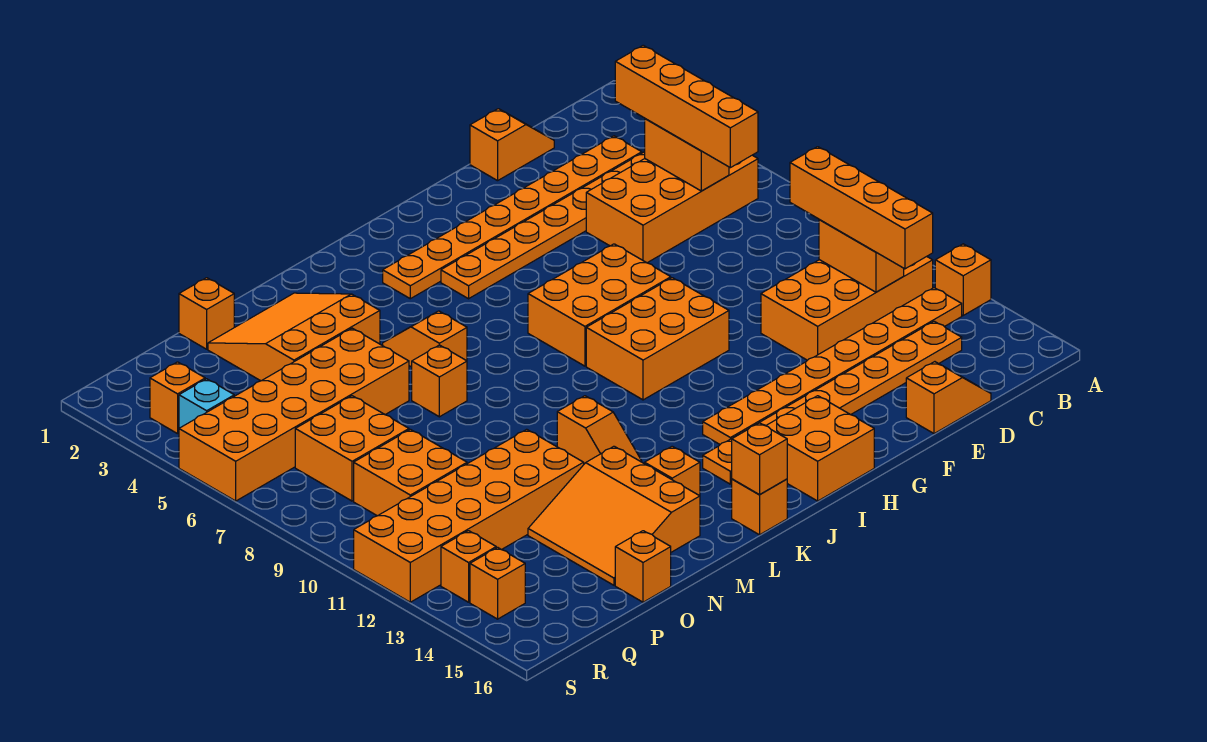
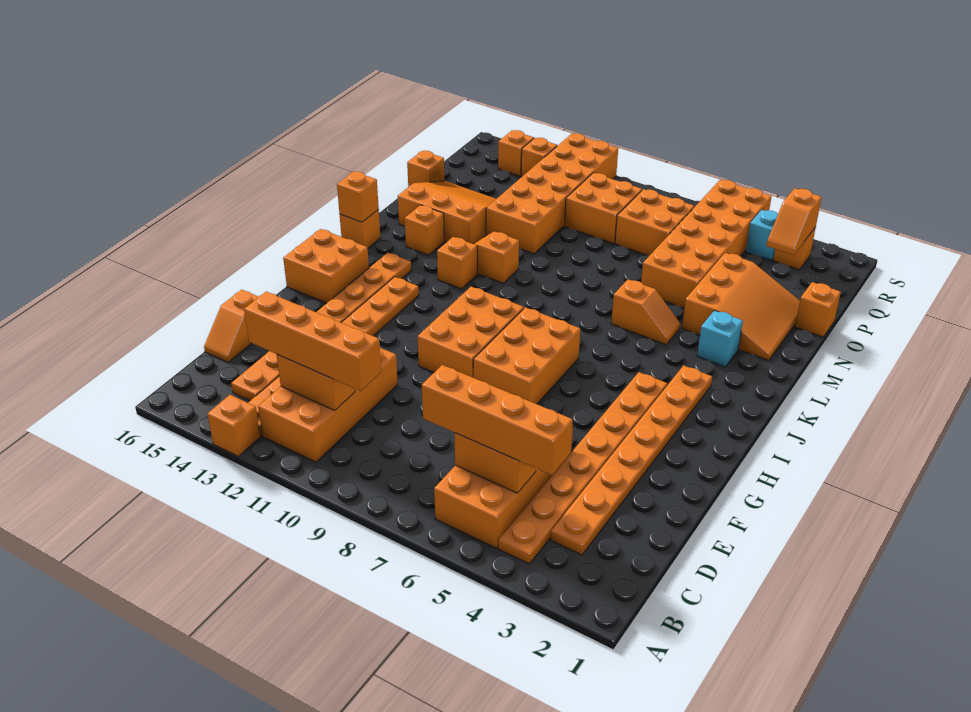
orange 1x2 slope [470,109,554,181] -> orange 1x2 slope moved to [766,188,822,255]
none -> cyan 1x1 brick [697,310,743,367]
orange 1x1 brick [412,345,467,417] -> orange 1x1 brick moved to [437,237,477,289]

